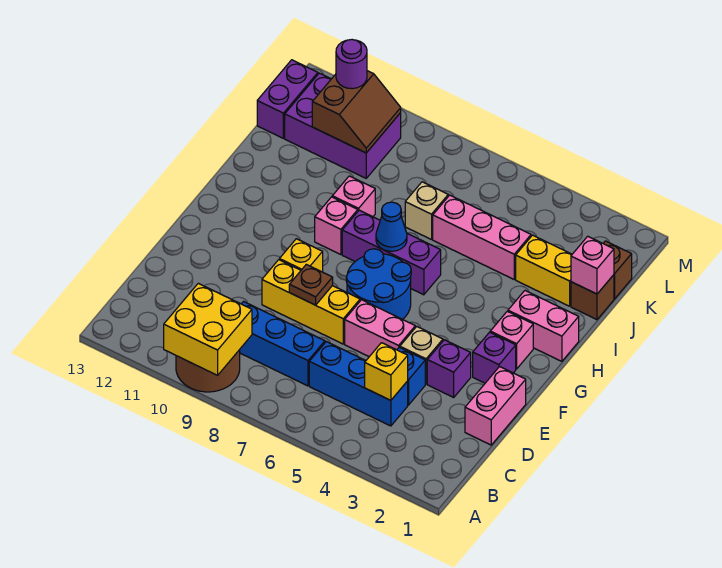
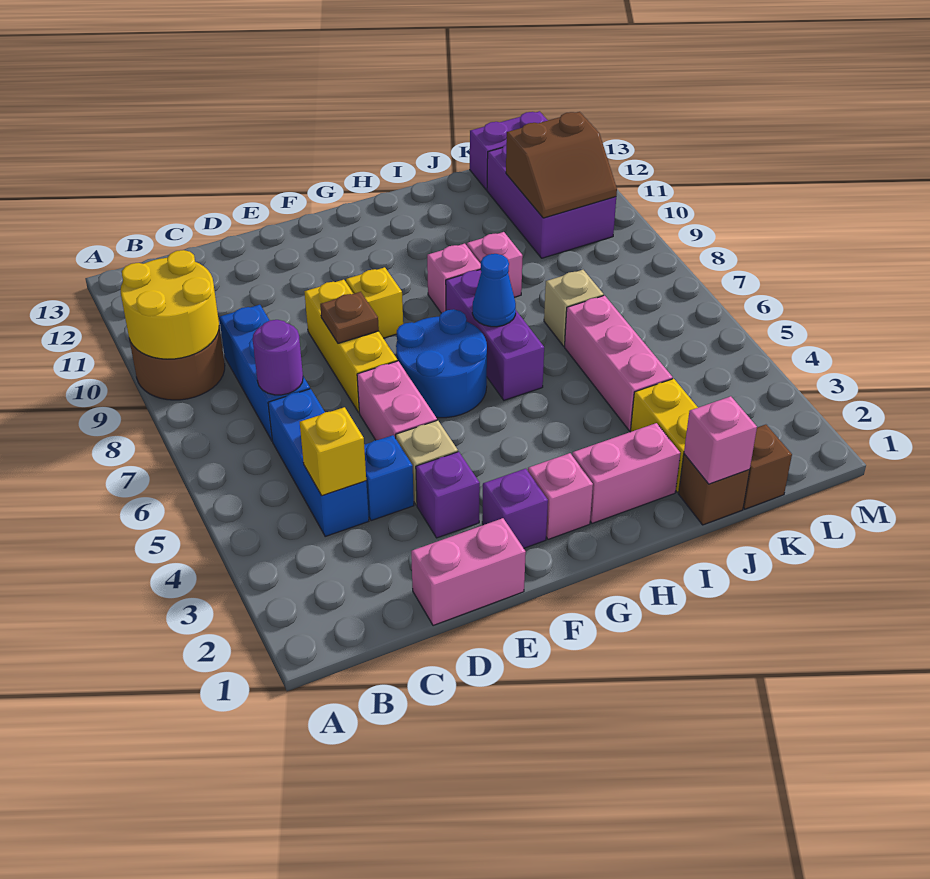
yellow 2x2 brick [164,283,252,375] -> yellow 2x2 round brick [121,250,219,359]
pink 1x2 brick [508,291,579,361] -> pink 1x2 brick turned to [572,423,680,523]
purple 1x1 round brick [336,40,367,89] -> purple 1x1 round brick moved to [253,320,303,395]

